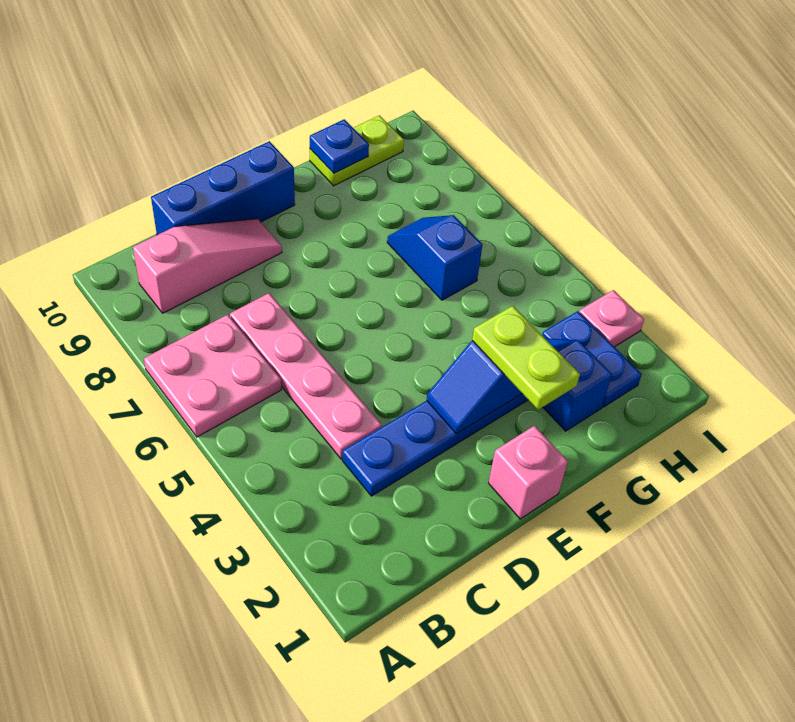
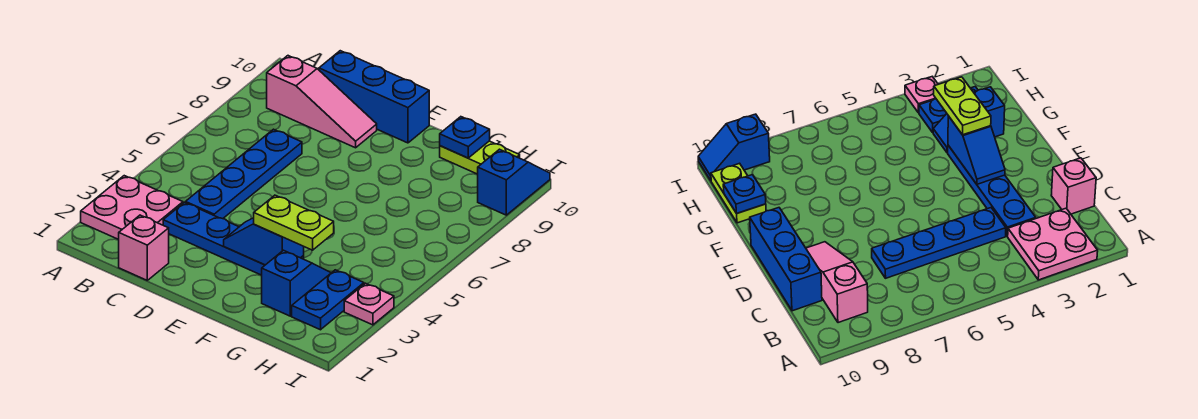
pink 2x2 plate [144,315,281,437] -> pink 2x2 plate moved to [81,176,183,240]
pink 1x4 plate [230,293,382,459] -> blue 1x4 plate [185,129,302,219]
pink 1x1 brick [489,426,568,519] -> pink 1x1 brick moved to [119,215,169,280]
lime 1x2 plate [472,306,580,410] -> lime 1x2 plate turned to [254,195,334,250]
blue 1x2 slope [387,215,483,300] -> blue 1x2 slope moved to [478,149,550,215]

